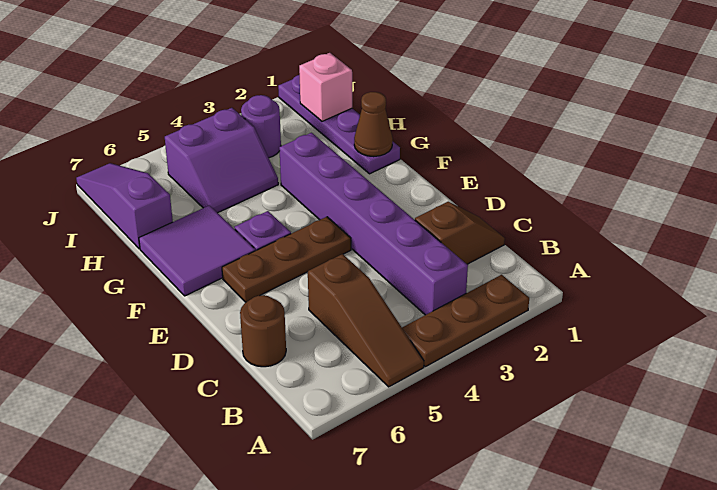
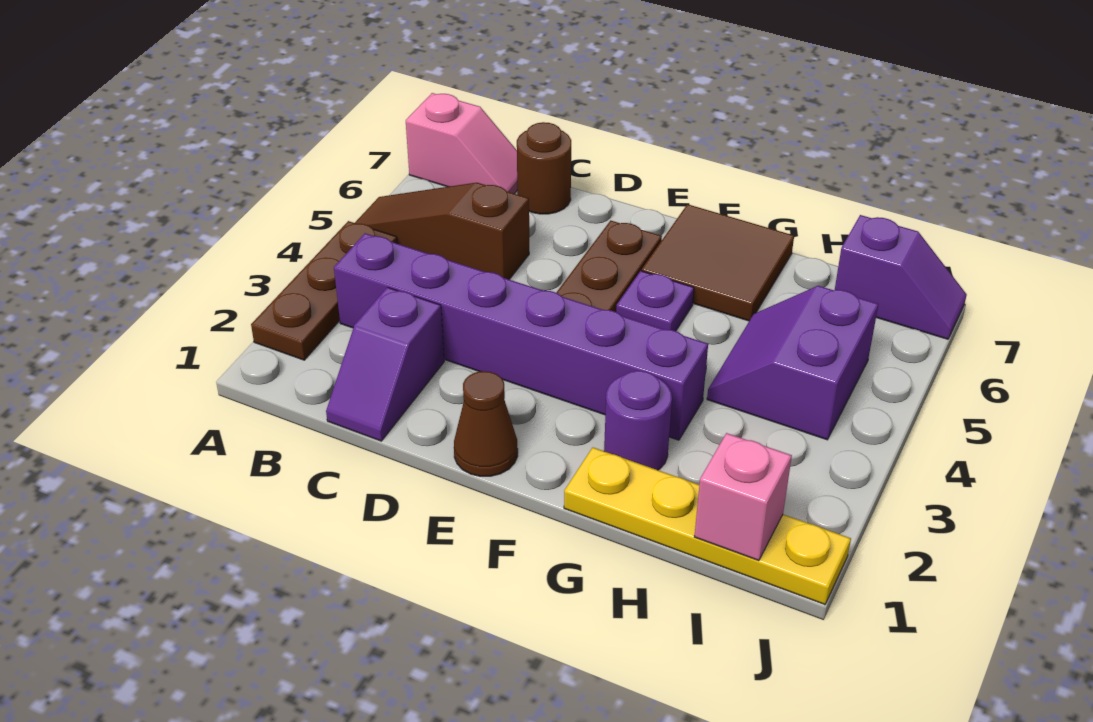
none -> pink 1x2 slope [406,93,517,194]
brown 1x2 slope [415,202,505,264] -> purple 1x2 slope [326,287,444,441]
purple 2x2 tile [139,205,255,296] -> brown 2x2 tile [642,204,794,321]
purple 1x4 plate [278,75,400,174] -> yellow 1x4 plate [564,448,851,605]
brown 1x1 cone [354,92,393,157] -> brown 1x1 cone moved to [454,371,518,476]
purple 1x3 slope [76,163,173,249] -> purple 1x2 slope [835,215,967,339]
purple 1x1 round brick [241,95,281,158] -> purple 1x1 round brick moved to [604,371,672,470]

